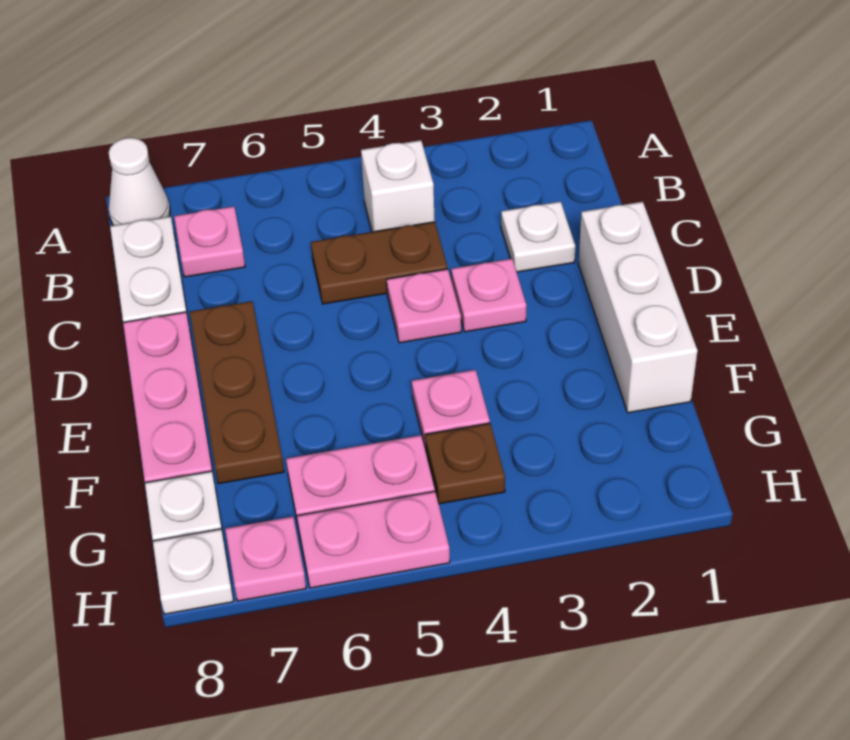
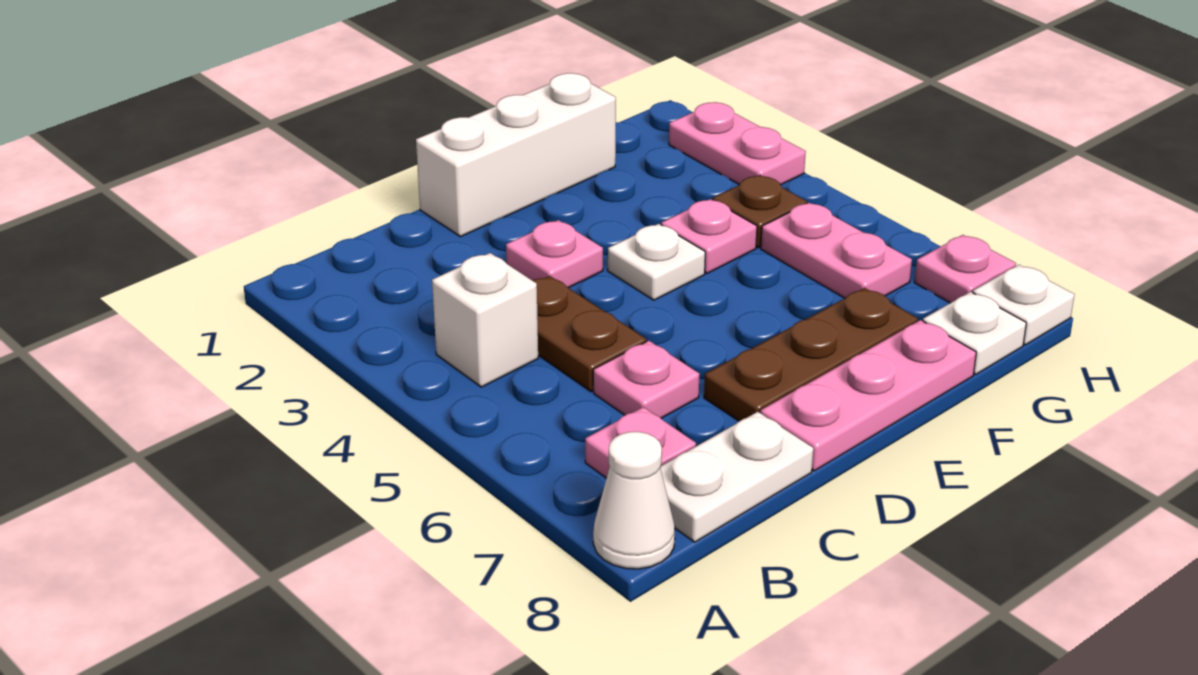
white 1x1 plate [501,202,575,272] -> white 1x1 plate moved to [608,224,705,300]
pink 1x1 plate [387,269,461,343] -> pink 1x1 plate moved to [593,341,700,418]
pink 1x2 plate [297,491,450,588] -> pink 1x2 plate moved to [669,102,806,185]

